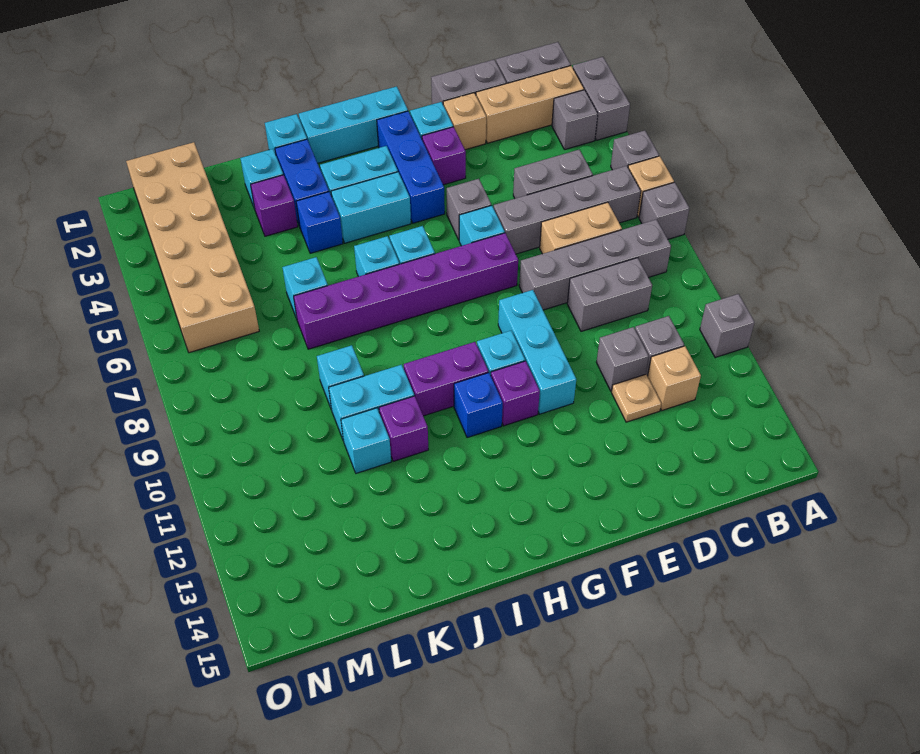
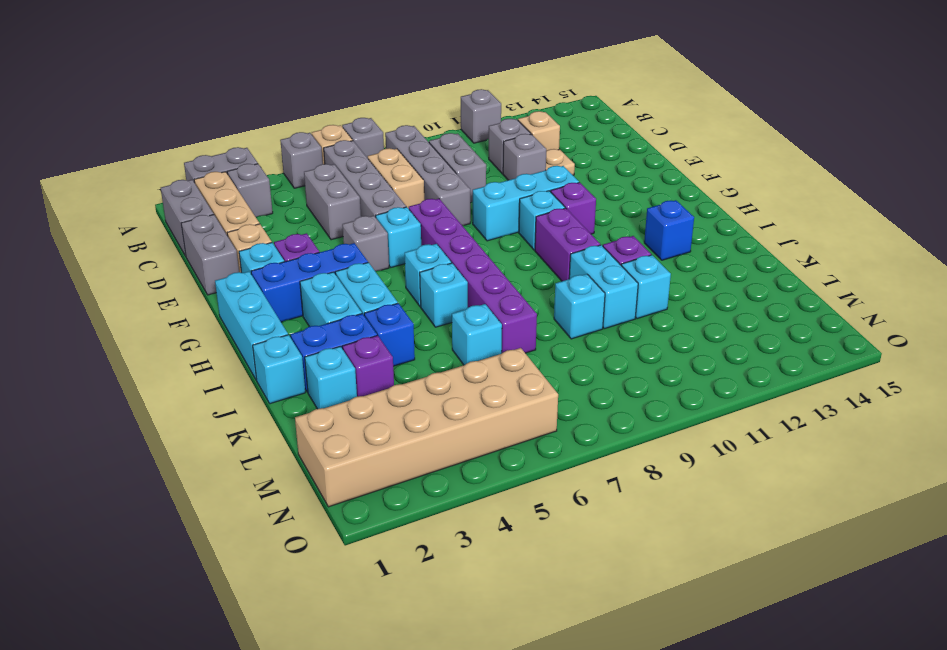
blue 1x1 brick [454,373,503,438] -> blue 1x1 brick moved to [644,200,694,260]

